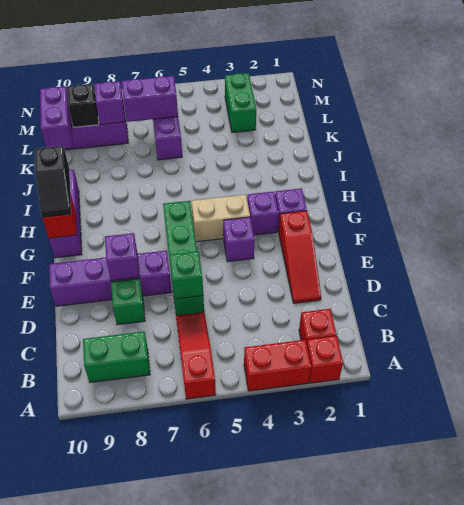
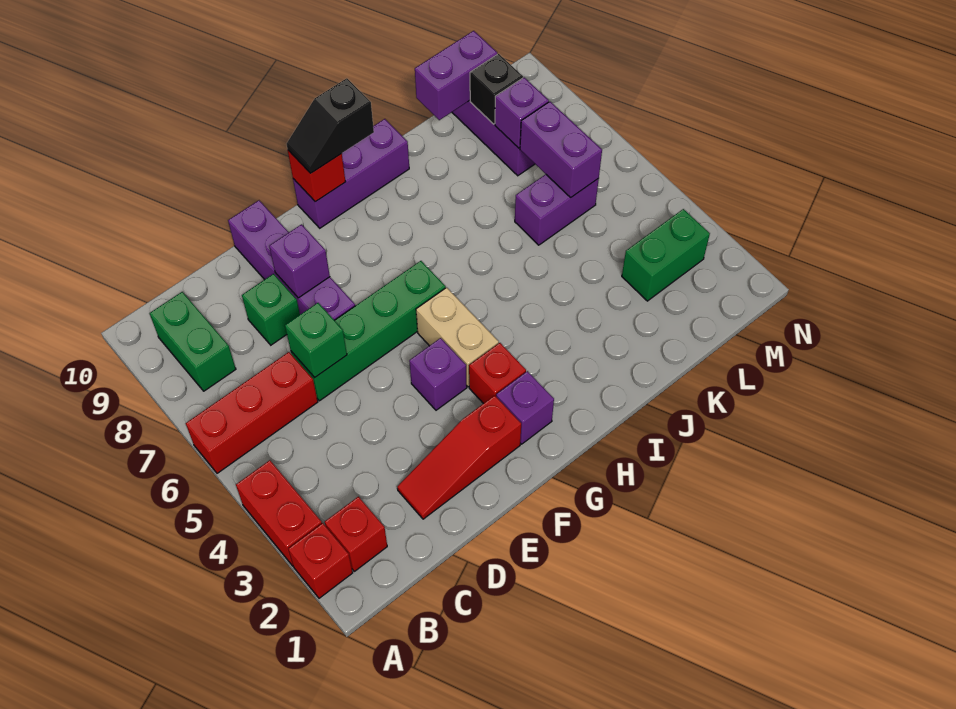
red 1x3 slope [176,312,216,399] -> red 1x3 brick [186,352,318,473]
purple 1x1 brick [247,192,279,235] -> red 1x1 brick [469,343,526,404]

